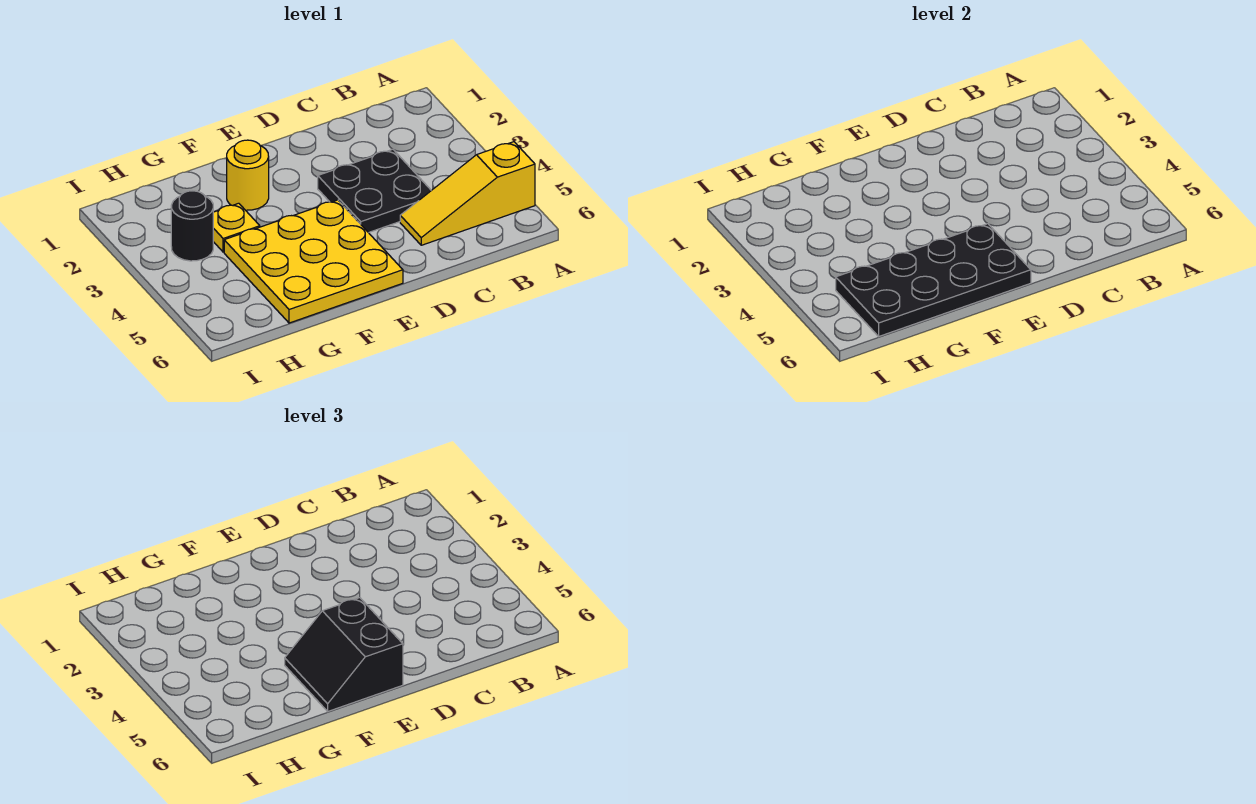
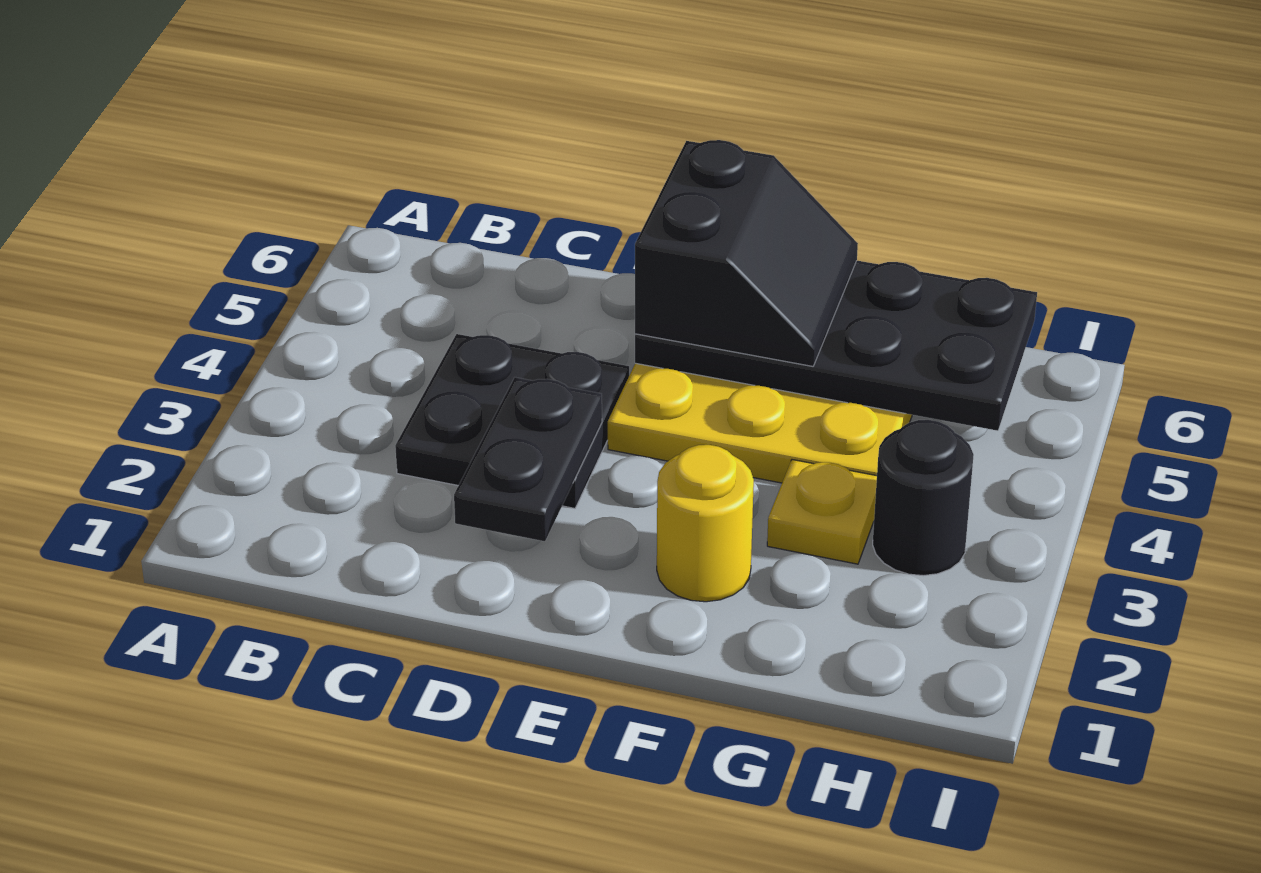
yellow 1x3 slope [400,142,535,245] -> none
none -> black 1x2 plate [454,377,602,541]

